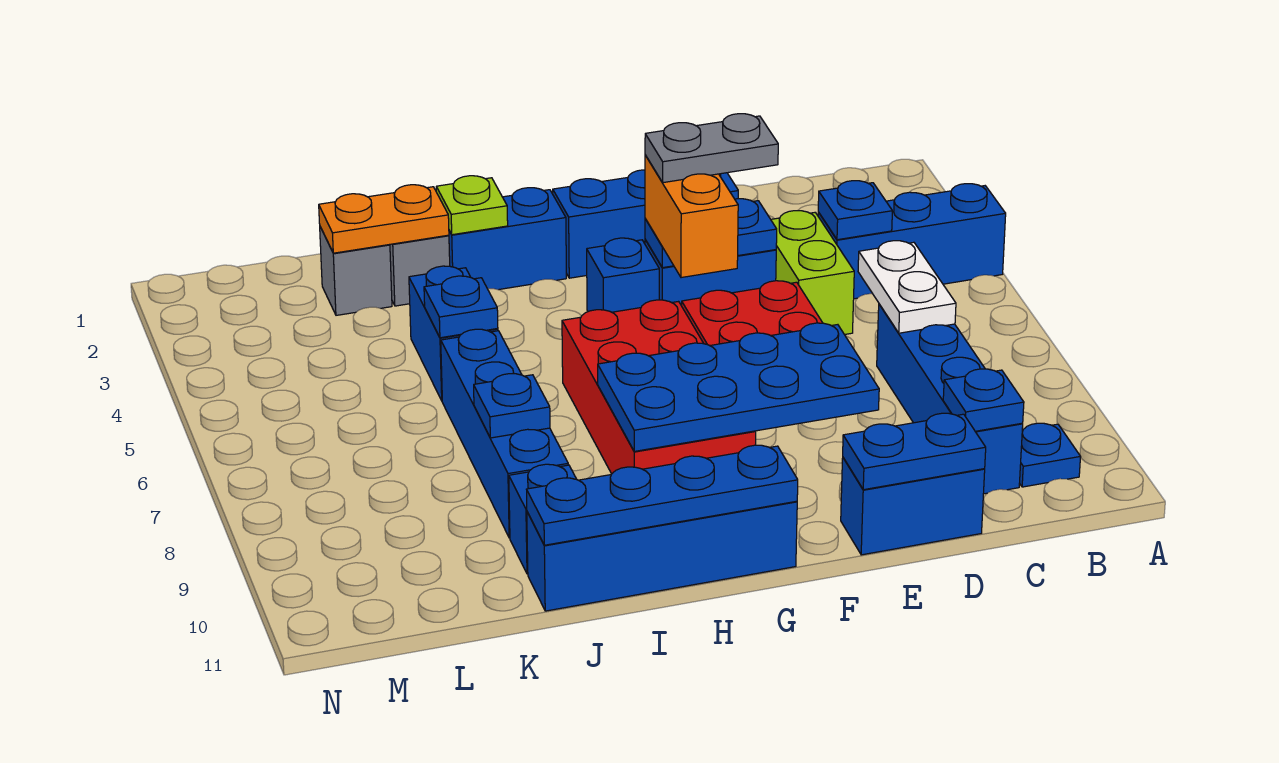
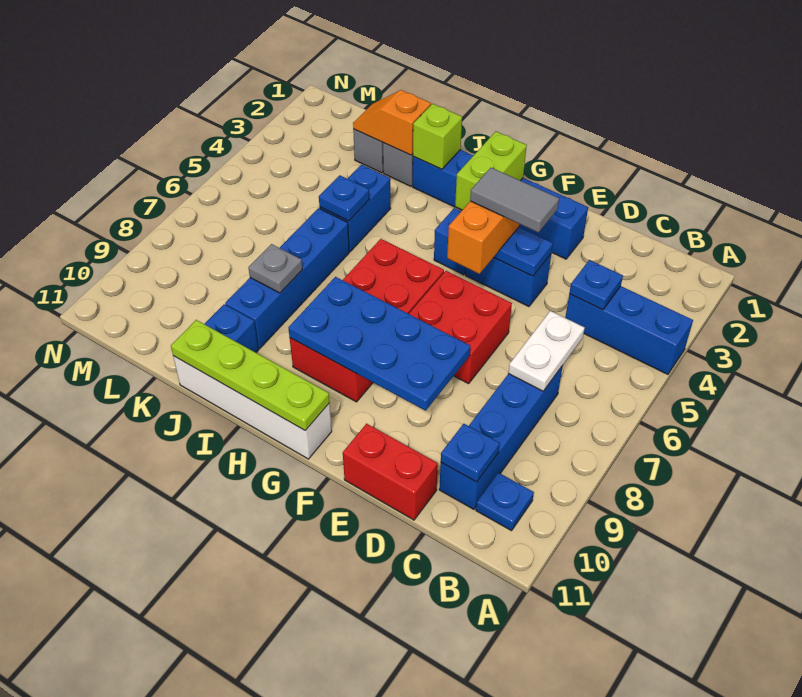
lime 1x2 brick [771,211,854,335] -> lime 1x2 brick moved to [455,131,527,210]
blue 1x2 brick [841,458,985,555] -> red 1x2 brick [343,424,438,520]
blue 1x2 plate [843,413,986,490] -> none
grey 1x2 plate [645,114,778,183] -> grey 1x2 tile [470,168,559,233]
blue 1x4 brick [527,501,797,611] -> white 1x4 brick [173,356,332,459]
blue 1x4 plate [527,445,798,545] -> lime 1x4 plate [171,320,330,431]
lime 1x1 plate [436,176,508,235] -> lime 1x1 brick [413,104,462,169]
orange 1x2 plate [319,185,449,253] -> orange 1x2 slope [353,90,431,155]
blue 1x1 plate [474,373,550,438] -> grey 1x1 plate [248,244,302,293]

